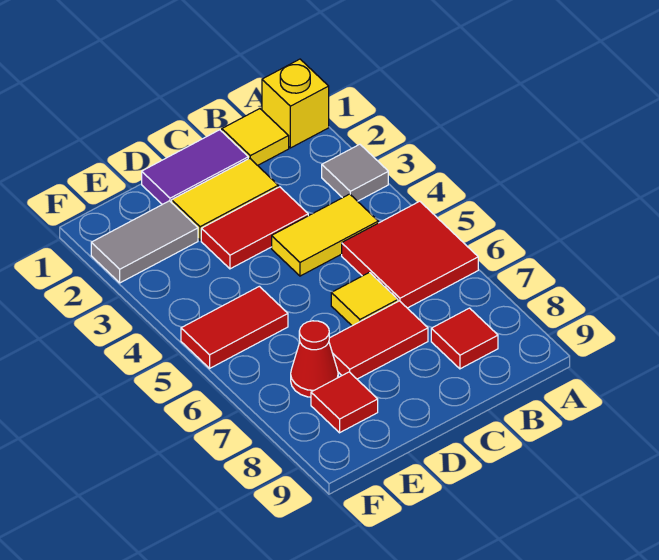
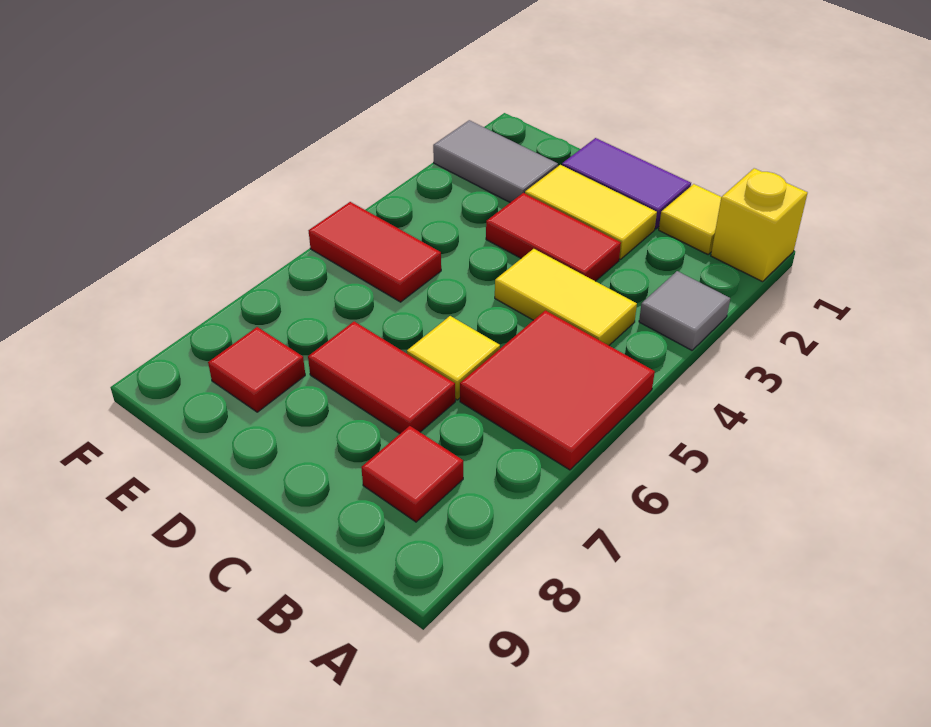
red 1x1 cone [291,321,338,397] -> none

